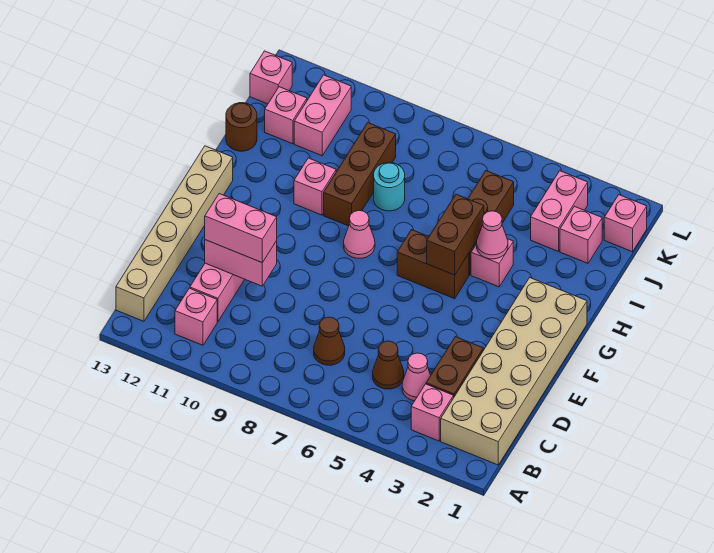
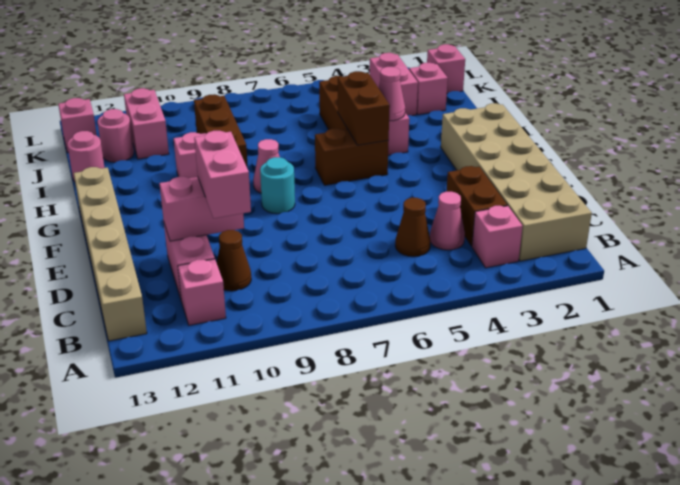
brown 1x1 cone [314,317,345,365] -> brown 1x1 cone moved to [217,230,251,291]
pink 1x2 brick [205,194,277,263] -> pink 1x2 brick turned to [194,131,251,218]
cyan 1x1 round brick [374,163,405,211] -> cyan 1x1 round brick moved to [260,157,295,214]
brown 1x1 round brick [226,103,257,151] -> pink 1x1 round brick [67,131,104,182]
pink 1x1 brick [265,87,307,144] -> pink 1x1 round brick [98,109,134,162]

